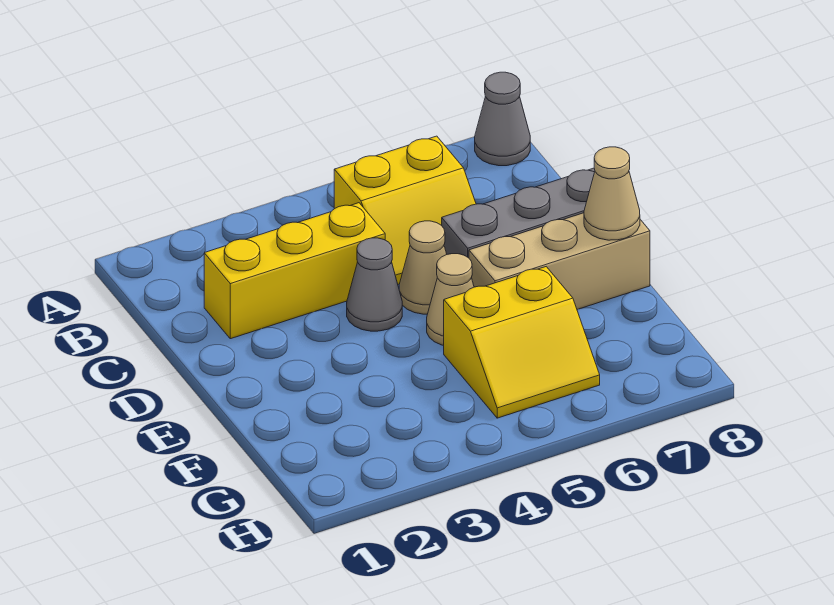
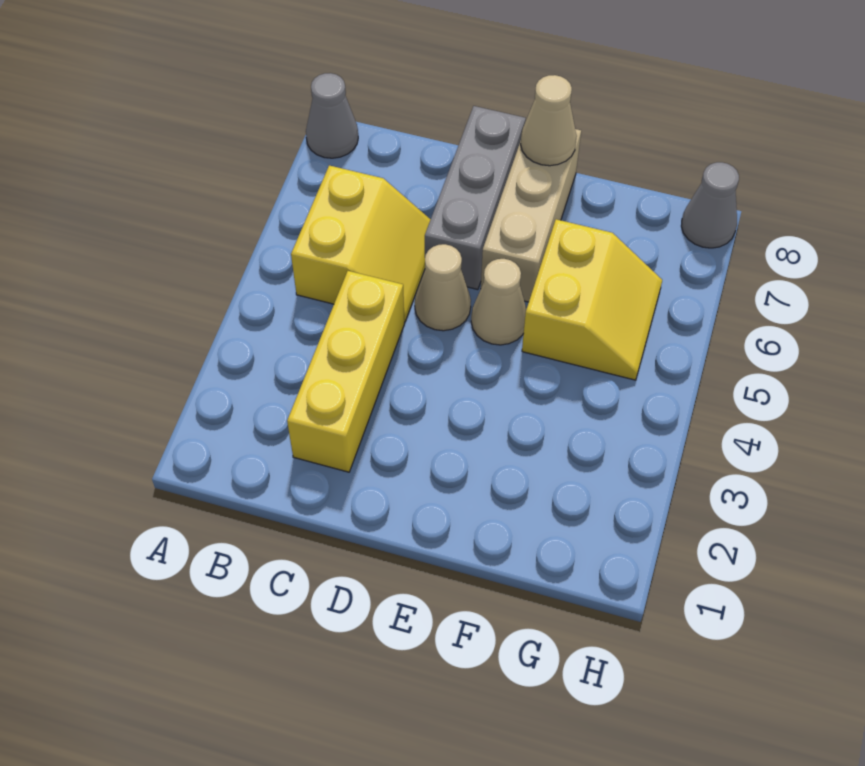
grey 1x1 cone [347,238,402,331] -> grey 1x1 cone moved to [681,162,739,248]

